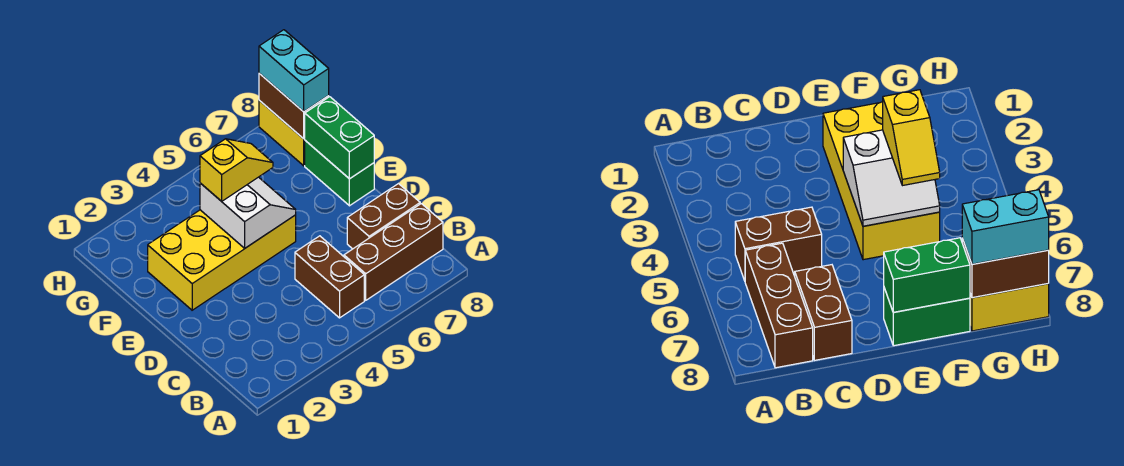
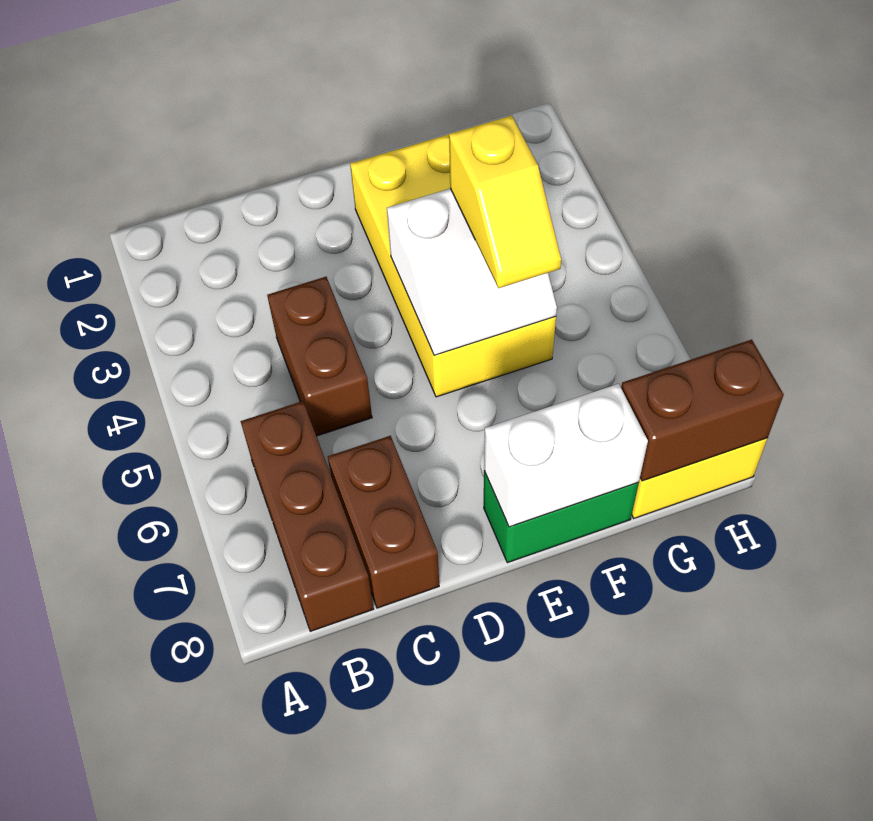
brown 1x2 brick [295,236,364,318] -> brown 1x2 brick turned to [267,277,372,436]
green 1x2 brick [304,97,374,179] -> white 1x2 brick [484,384,648,527]
cyan 1x2 brick [259,30,329,112] -> none

